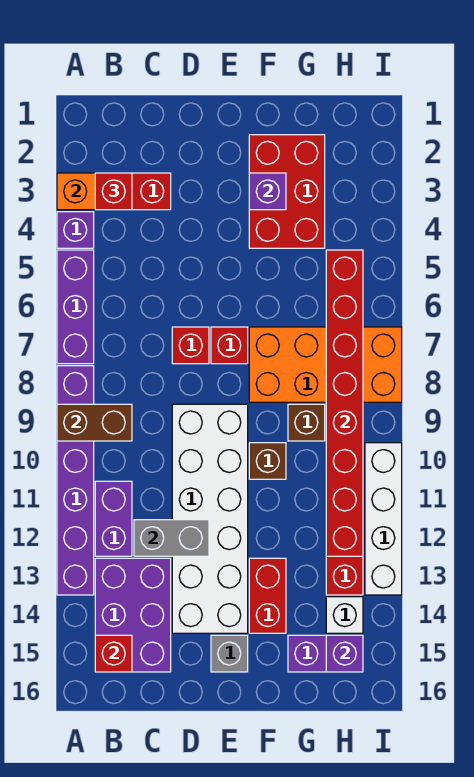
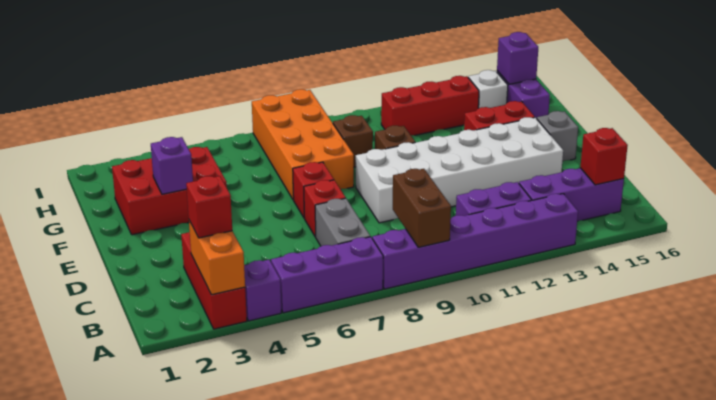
purple 2x3 brick [95,558,171,672] -> purple 1x3 brick [519,168,624,221]
grey 1x2 brick [134,520,209,556] -> grey 1x2 brick moved to [315,198,370,246]
red 1x8 brick [326,250,363,556] -> none
white 1x4 brick [365,443,402,595] -> none

